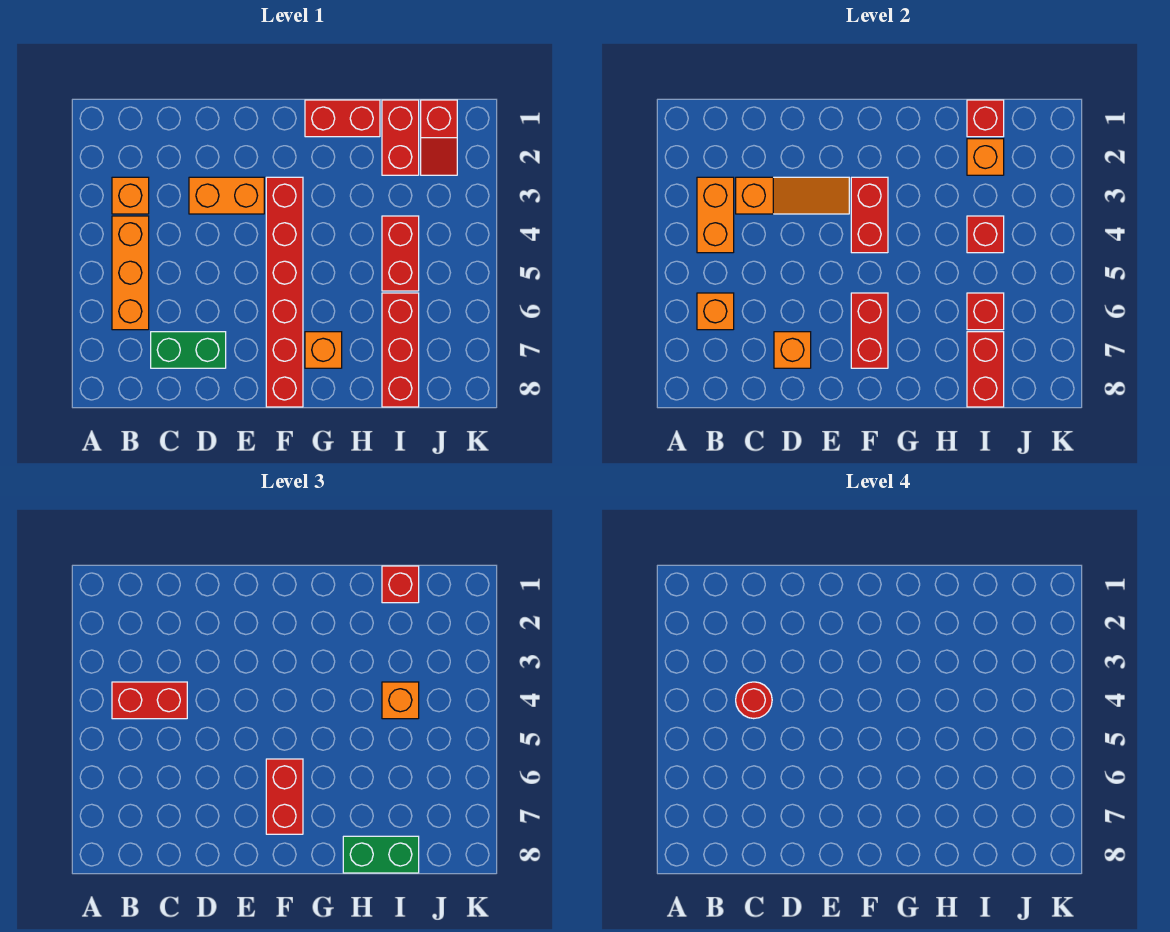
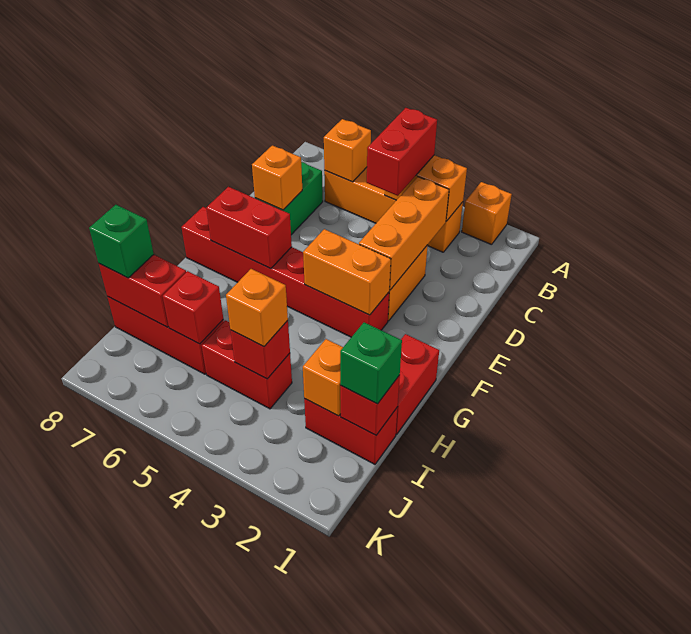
orange 1x3 slope [736,177,849,214] -> orange 1x3 brick [359,177,449,290]
red 1x1 round brick [736,682,772,719] -> none
red 1x2 brick [851,177,888,253] -> orange 1x2 brick [303,229,391,315]
red 1x2 brick [266,759,303,834] -> none
orange 1x1 brick [305,332,342,368] -> orange 1x1 brick moved to [462,182,512,245]
green 1x2 brick [343,836,419,873] -> green 1x1 brick [89,205,154,278]
red 1x1 brick [382,566,419,603] -> green 1x1 brick [340,322,402,404]
red 1x2 slope [421,100,457,175] -> none

